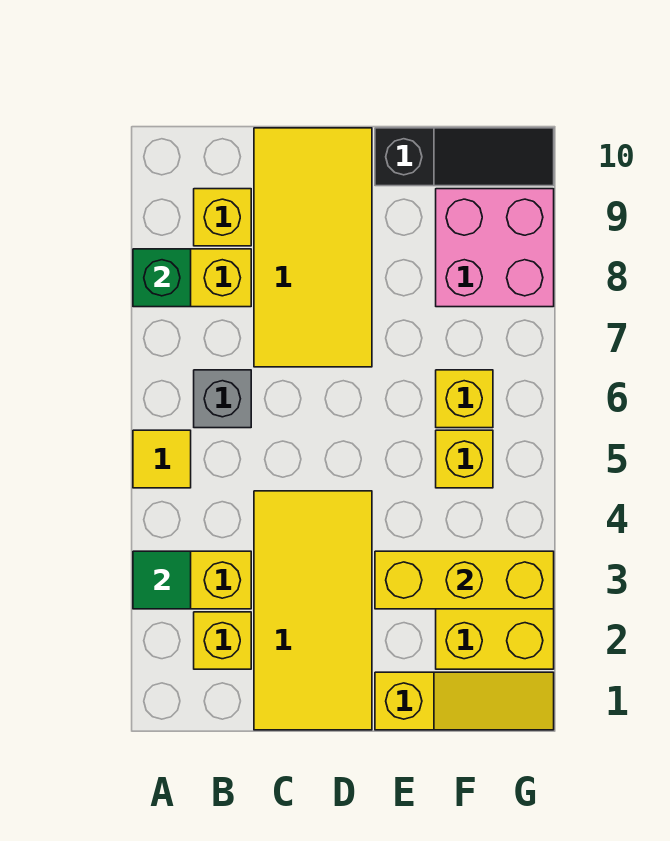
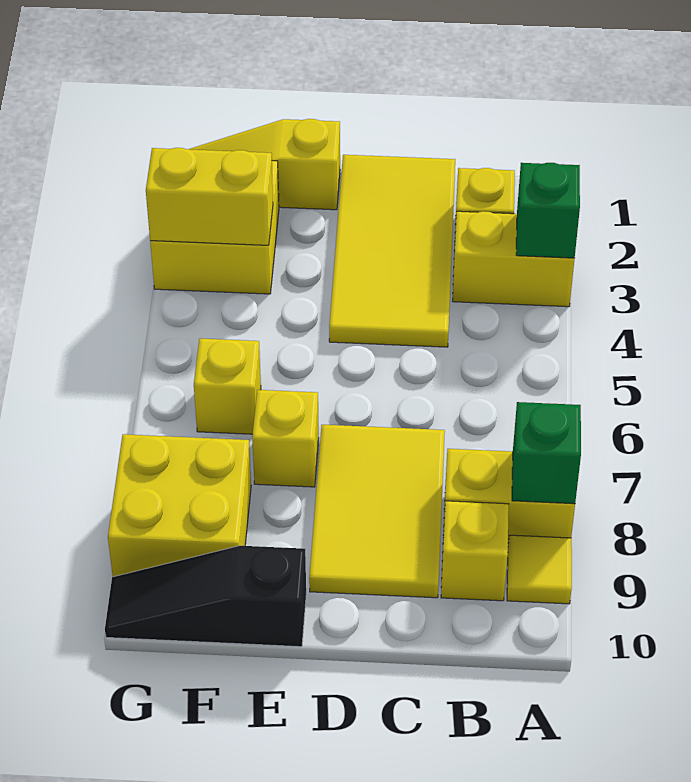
green 1x1 tile [133,551,191,609] -> green 1x1 brick [516,163,580,258]
yellow 1x1 tile [133,430,191,488] -> yellow 1x1 tile moved to [507,535,572,604]
grey 1x1 brick [194,370,251,428] -> none
yellow 2x4 tile [254,128,372,367] -> yellow 2x3 tile [309,425,445,598]
yellow 1x3 brick [375,551,554,609] -> yellow 1x2 brick [146,148,273,245]
yellow 1x1 brick [436,430,493,488] -> yellow 1x1 brick moved to [252,390,319,487]
pink 2x2 brick [436,189,554,307] -> yellow 2x2 brick [108,434,251,577]

